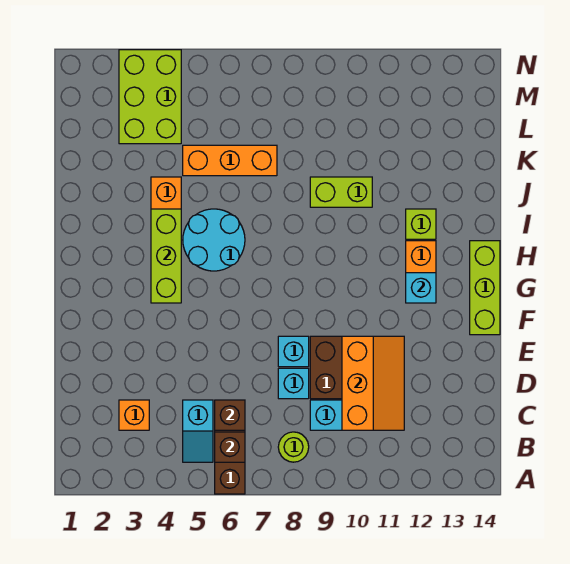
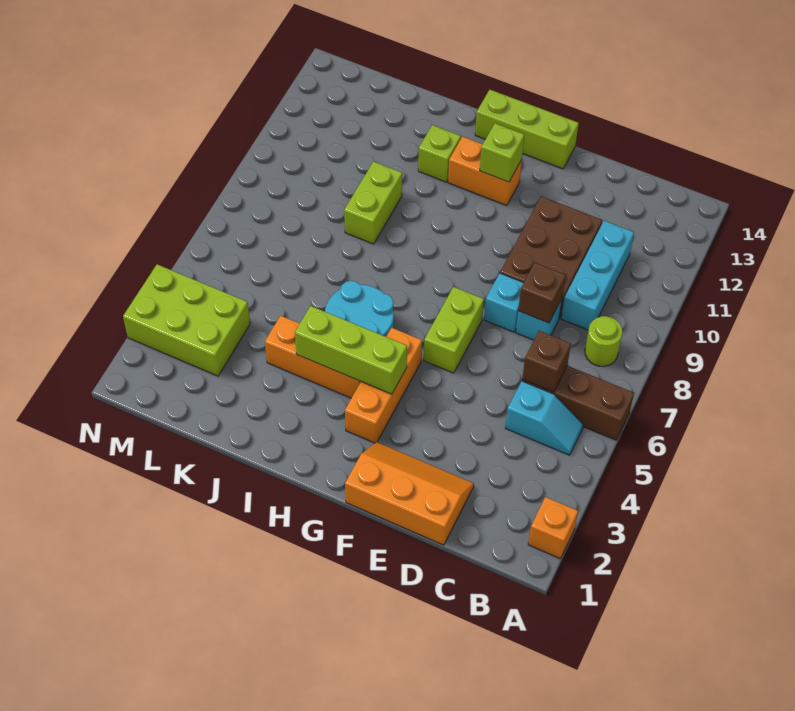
brown 1x1 brick [215,432,245,462] -> brown 1x1 brick moved to [518,263,566,323]
orange 1x1 brick [119,400,149,430] -> orange 1x1 brick moved to [528,497,578,559]
orange 2x3 slope [342,336,404,430] -> orange 2x3 slope moved to [345,442,474,545]
none -> lime 1x2 brick [424,287,484,373]
cyan 1x1 brick [406,273,436,303] -> lime 1x1 brick [480,123,524,182]
orange 1x3 brick [183,145,277,176] -> orange 1x3 brick moved to [345,328,422,443]

